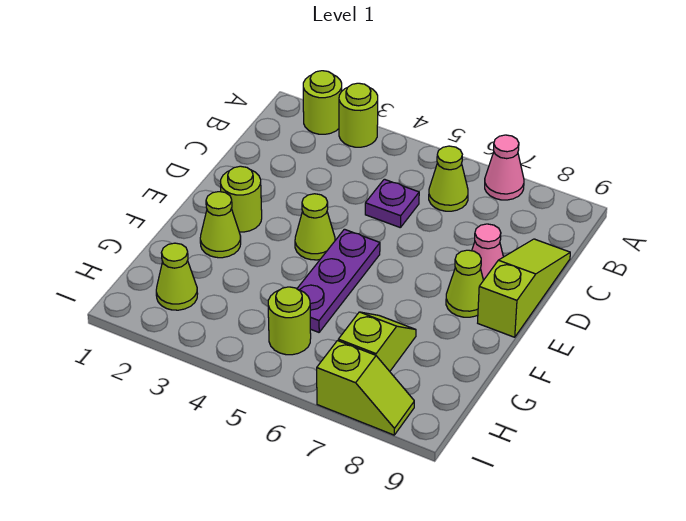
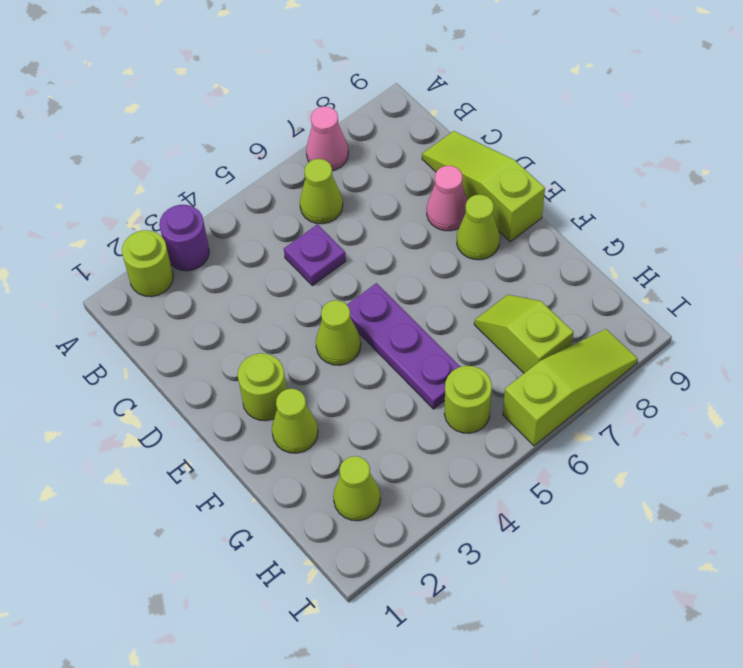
lime 1x1 round brick [339,83,378,147] -> purple 1x1 round brick [159,205,209,271]
lime 1x2 slope [317,341,414,435] -> lime 1x3 slope [503,329,638,446]

